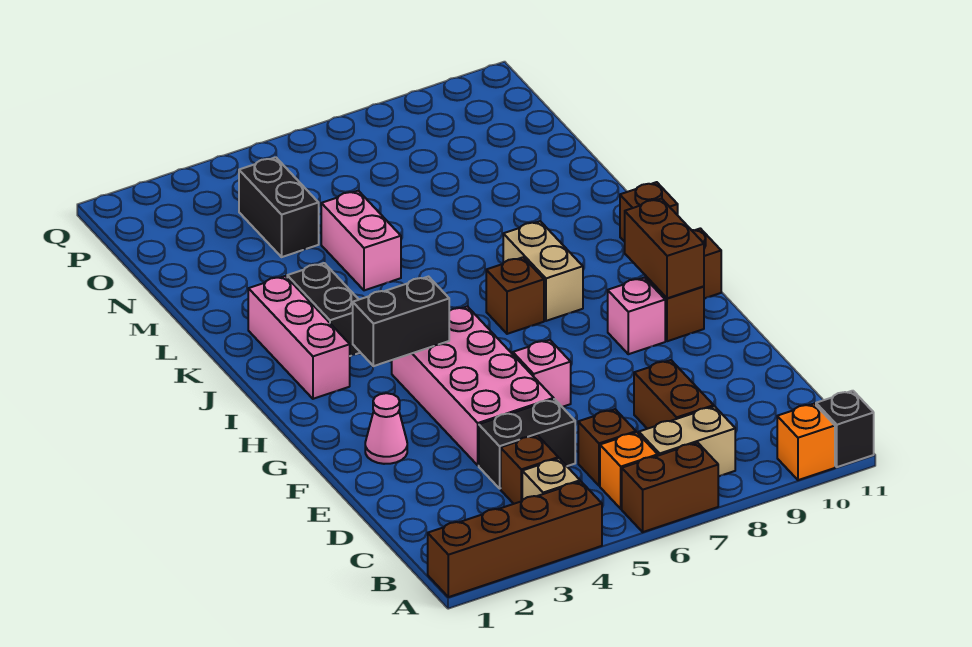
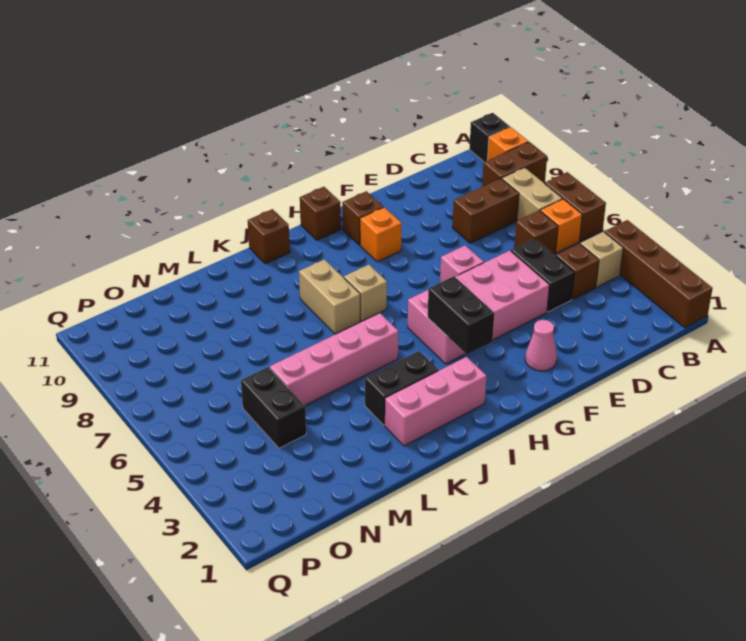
pink 1x1 brick [608,278,665,354] -> orange 1x1 brick [360,207,402,262]
brown 1x2 brick [625,199,704,298] -> brown 1x2 brick moved to [482,142,547,187]
brown 1x1 brick [486,257,544,334] -> tan 1x1 brick [344,265,387,321]
tan 1x2 brick [503,221,583,321] -> tan 1x2 brick turned to [299,259,360,334]
pink 1x2 brick [321,191,401,290] -> pink 1x4 brick [270,313,398,405]
black 1x2 brick [239,157,319,257] -> black 1x2 brick turned to [241,367,306,448]

